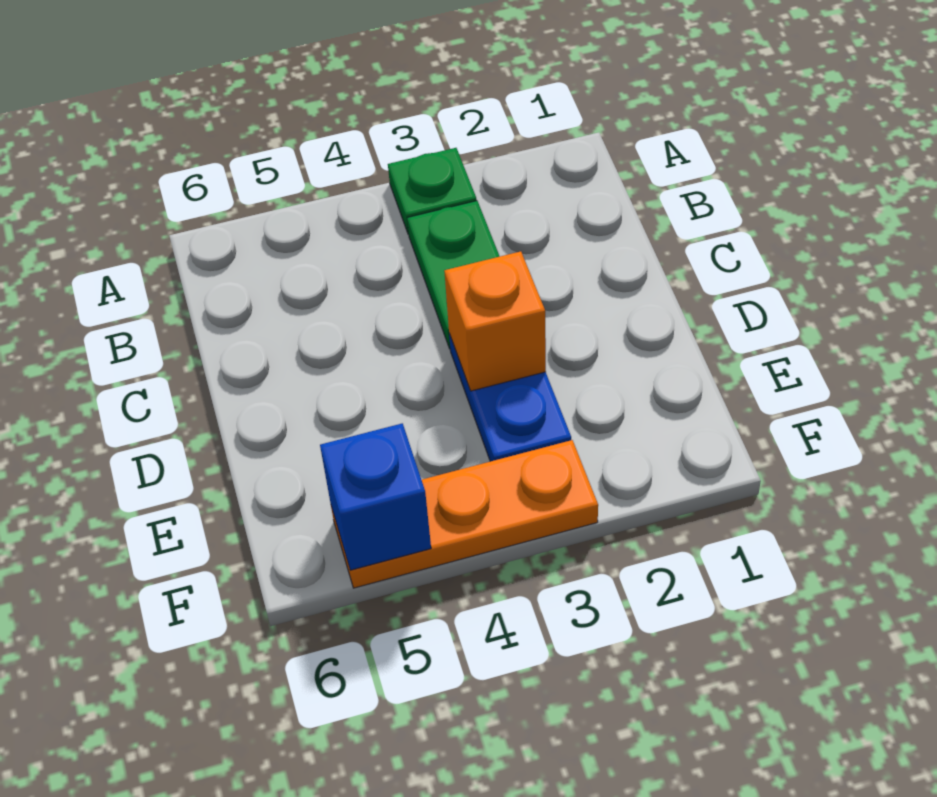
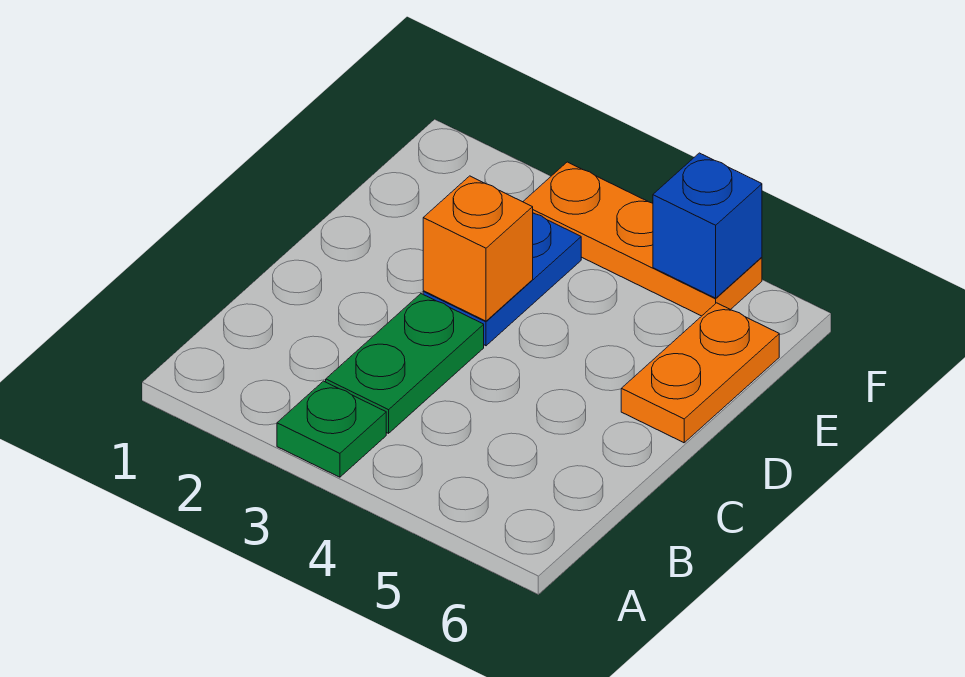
none -> orange 1x2 plate [621,303,779,443]

